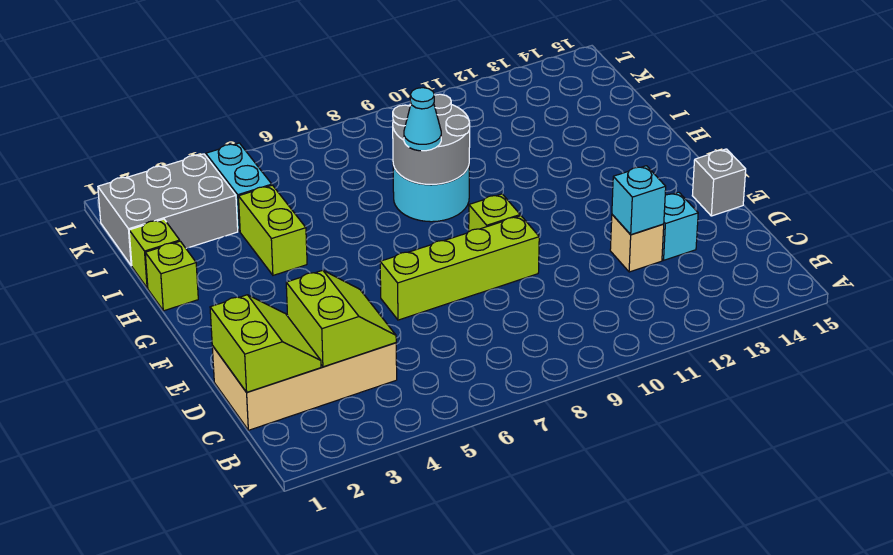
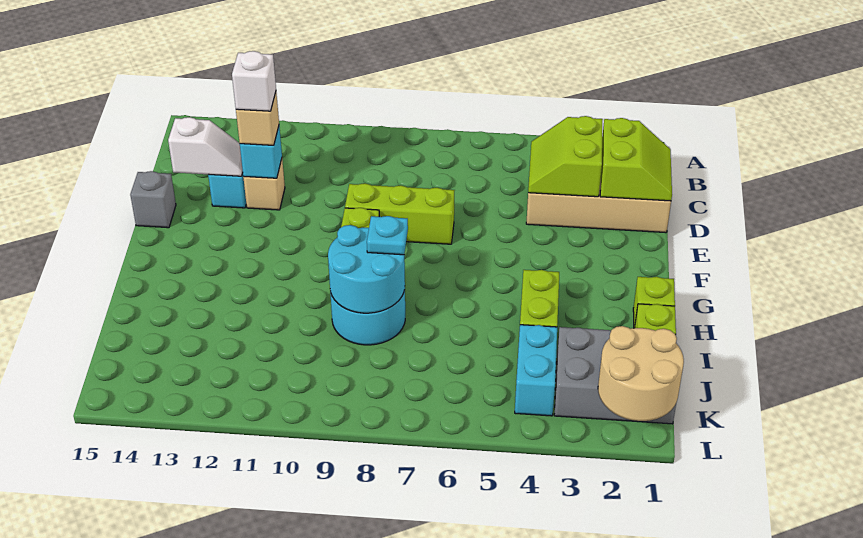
lime 2x2 slope [210,295,321,392] -> lime 2x2 slope turned to [600,118,672,201]
none -> tan 1x1 brick [236,92,279,145]
none -> white 1x1 brick [232,51,276,111]
none -> white 1x2 slope [168,117,243,176]
lime 1x4 brick [380,216,539,320] -> lime 1x3 brick [345,183,455,244]
grey 2x2 round brick [393,94,470,184] -> cyan 2x2 round brick [328,225,405,313]
cyan 1x1 cone [404,88,441,151] -> cyan 1x1 plate [367,216,408,255]
none -> tan 2x2 round brick [598,326,684,421]

